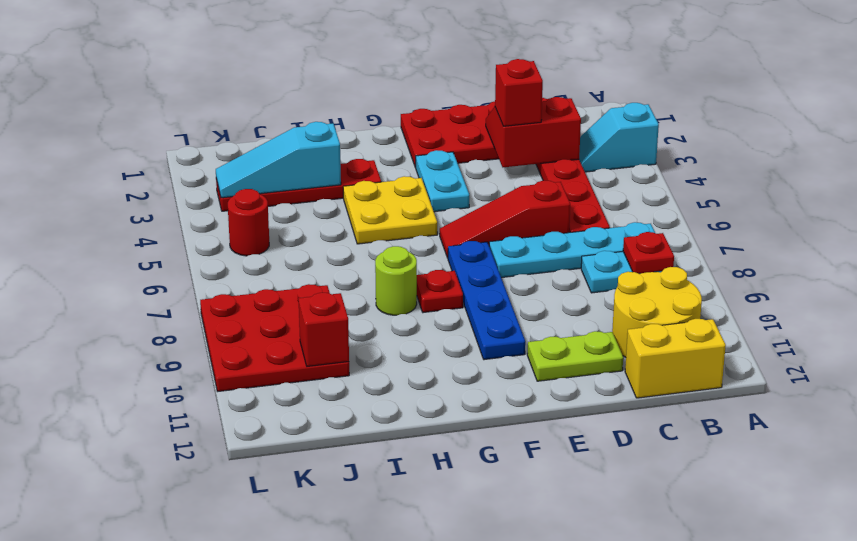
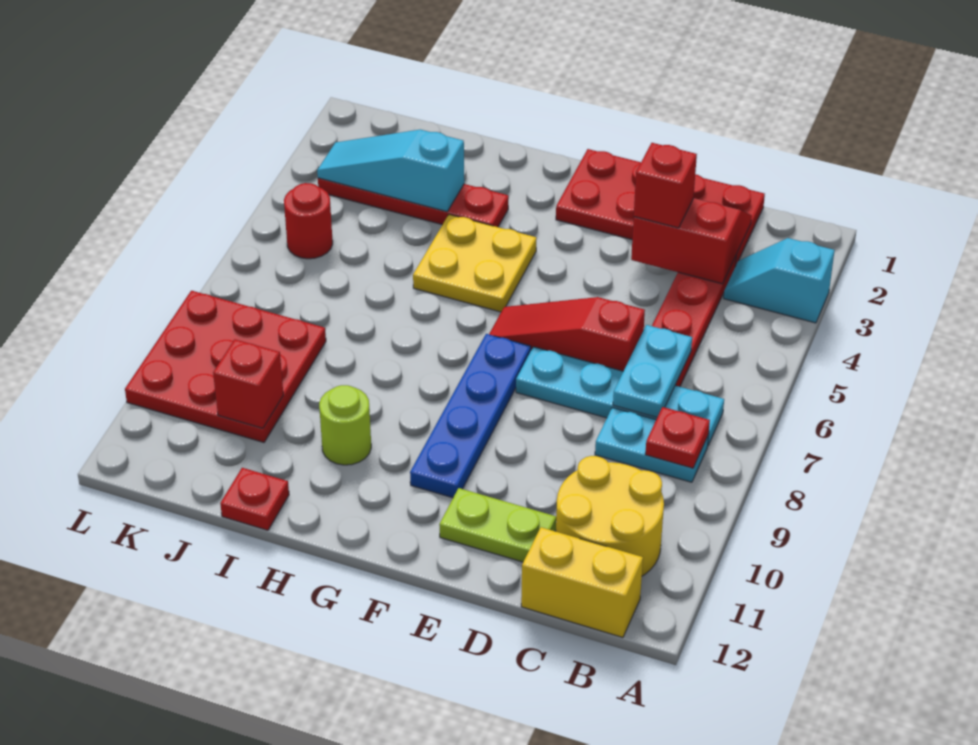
cyan 1x2 plate [416,150,469,212] -> cyan 1x2 plate moved to [613,325,692,417]
red 1x1 plate [417,270,463,313] -> red 1x1 plate moved to [220,468,289,530]
lime 1x1 round brick [375,246,417,315] -> lime 1x1 round brick moved to [319,385,371,465]

